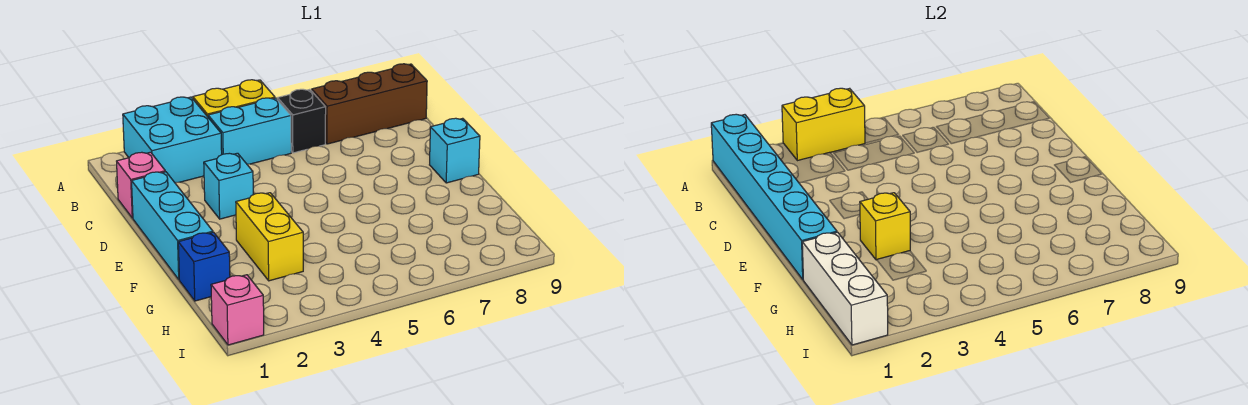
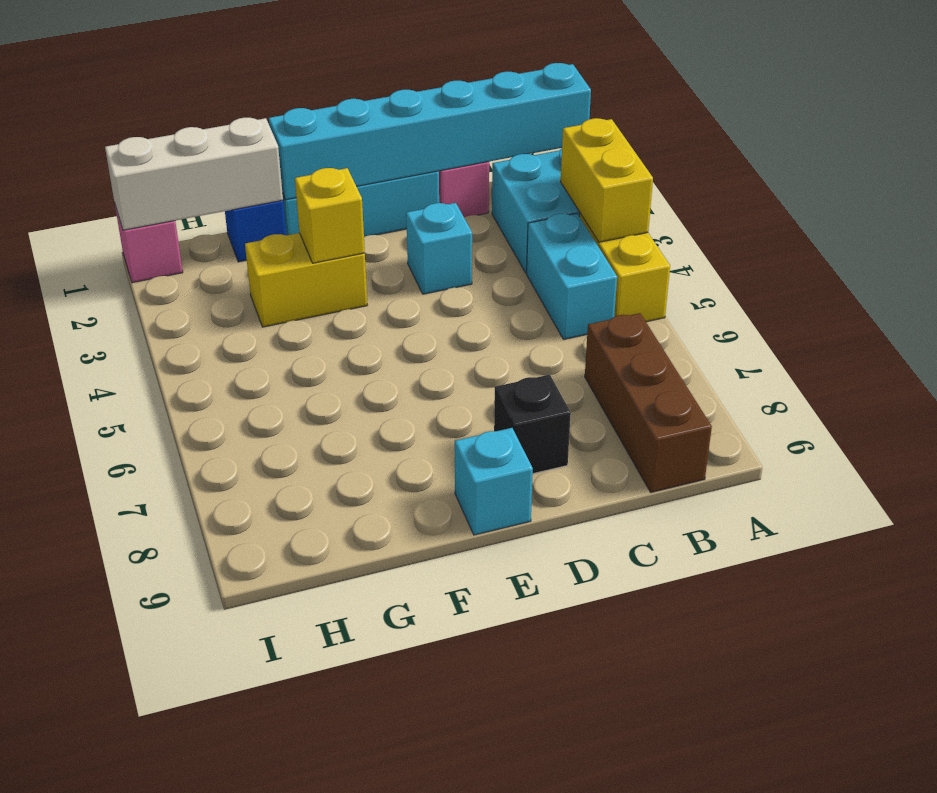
black 1x1 brick [277,89,326,153] -> black 1x1 brick moved to [494,375,571,473]

